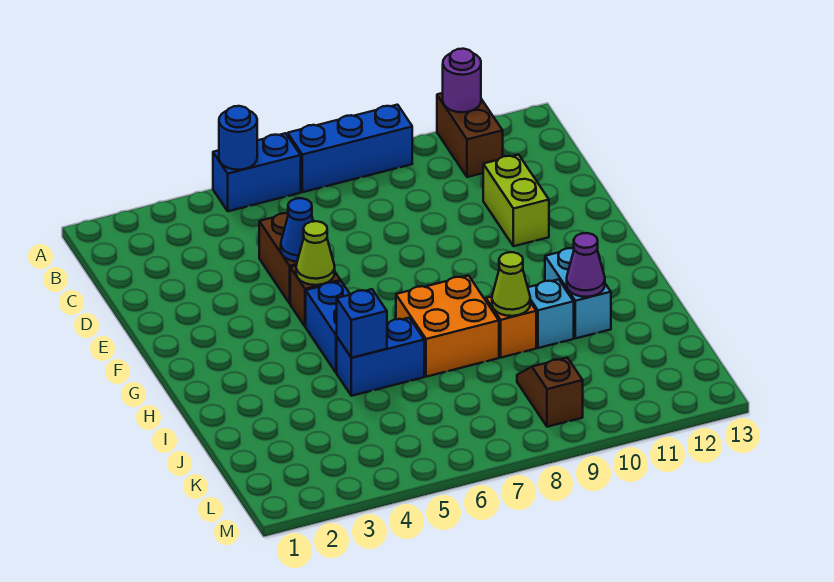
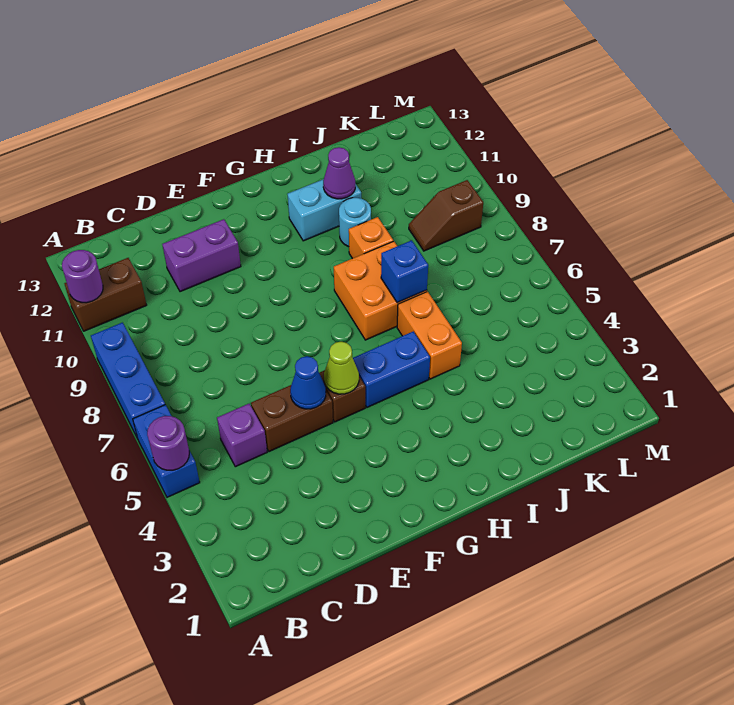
blue 1x1 round brick [219,106,257,170] -> purple 1x1 round brick [147,416,189,470]
none -> purple 1x1 brick [217,404,267,467]
lime 1x2 brick [483,155,549,246] -> purple 1x2 brick [162,219,241,292]
blue 1x2 brick [337,318,424,396] -> orange 1x2 brick [397,292,462,379]
blue 1x1 brick [337,289,387,358] -> blue 1x1 brick moved to [381,240,428,303]
lime 1x1 cone [492,252,530,316] -> none
cyan 1x1 brick [528,279,574,348] -> cyan 1x1 round brick [339,198,371,247]

